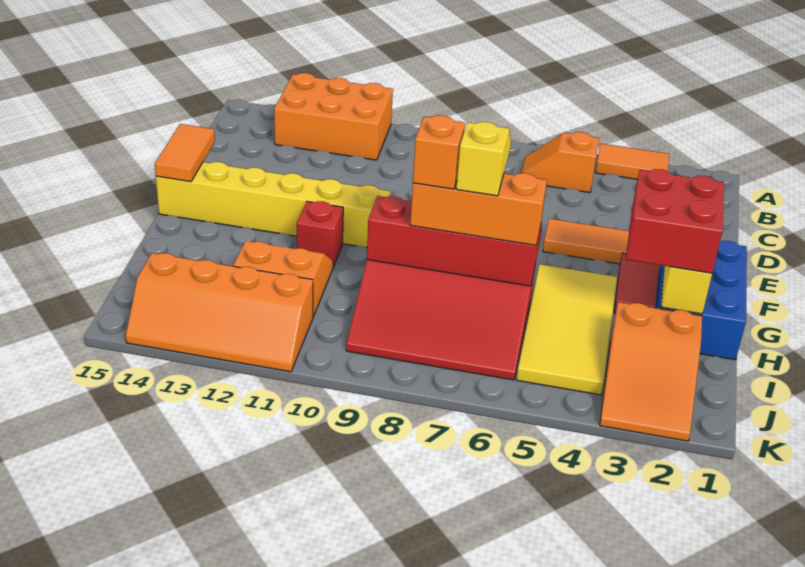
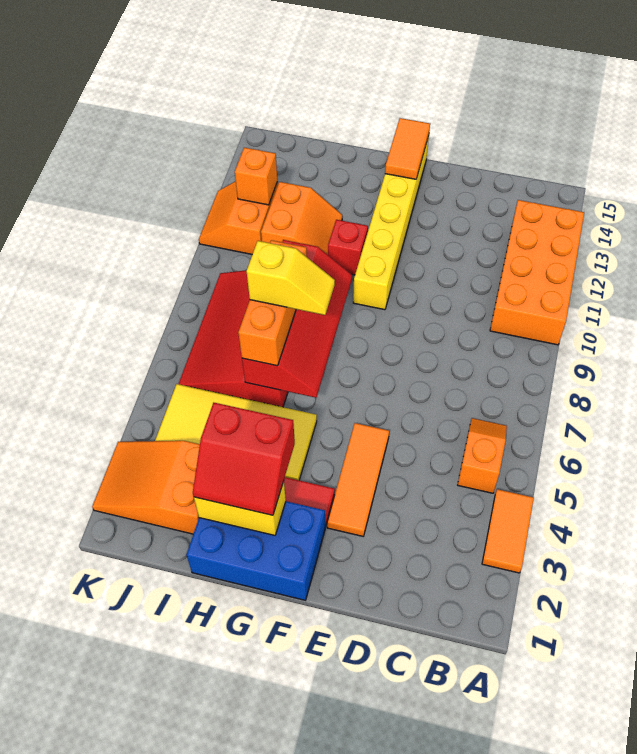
orange 2x3 brick [274,73,393,160] -> orange 2x4 brick [490,200,584,345]
orange 1x2 tile [155,124,215,182] -> orange 1x2 tile turned to [385,118,430,179]
red 2x2 brick [626,169,724,273] -> red 2x2 slope [193,403,295,515]
orange 1x1 brick [413,115,465,189] -> orange 1x1 brick moved to [235,148,277,205]
orange 2x4 slope [126,253,313,372] -> orange 2x2 slope [199,181,278,254]

